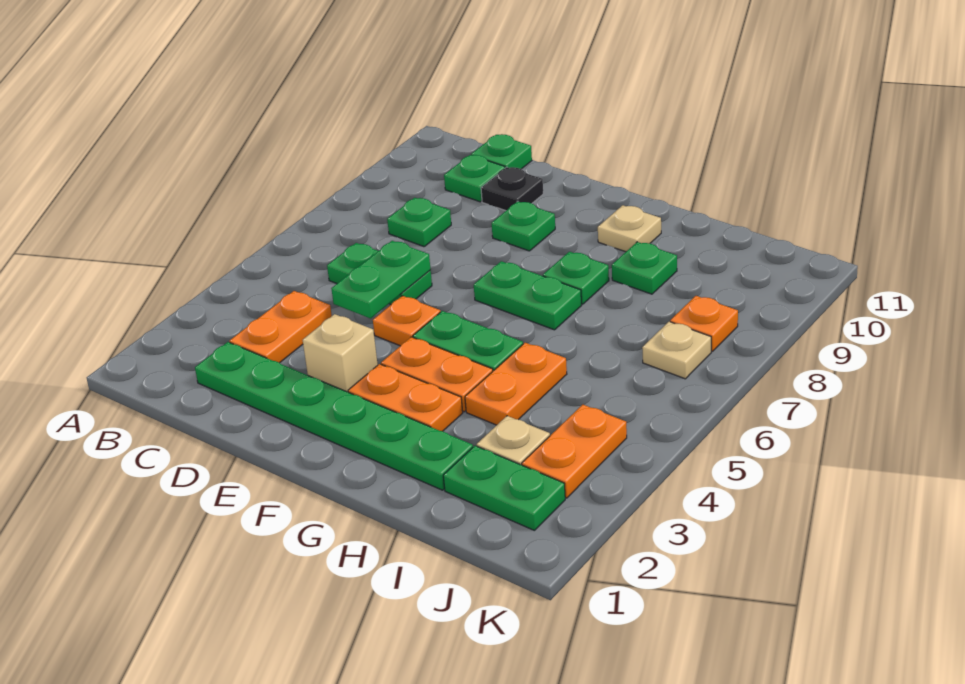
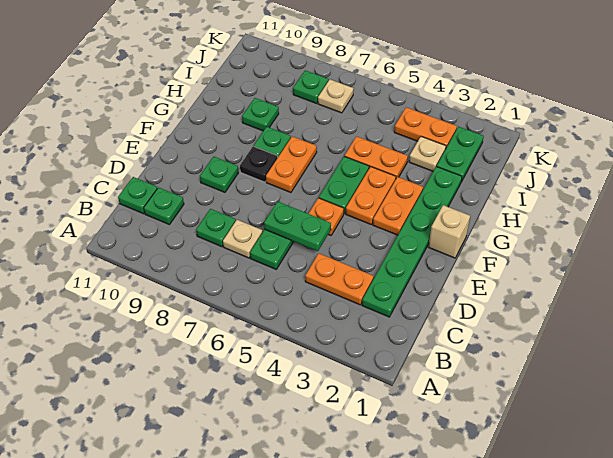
black 1x1 plate [481,167,543,211] -> black 1x1 plate moved to [240,146,278,182]
tan 1x1 brick [303,314,378,392] -> tan 1x1 brick moved to [428,205,470,258]
green 1x2 plate [474,261,582,330] -> orange 1x2 plate [266,136,317,193]
tan 1x1 plate [598,205,661,252] -> tan 1x1 plate moved to [223,220,263,258]
orange 1x1 plate [670,296,738,351] -> green 1x1 plate [293,70,329,103]

